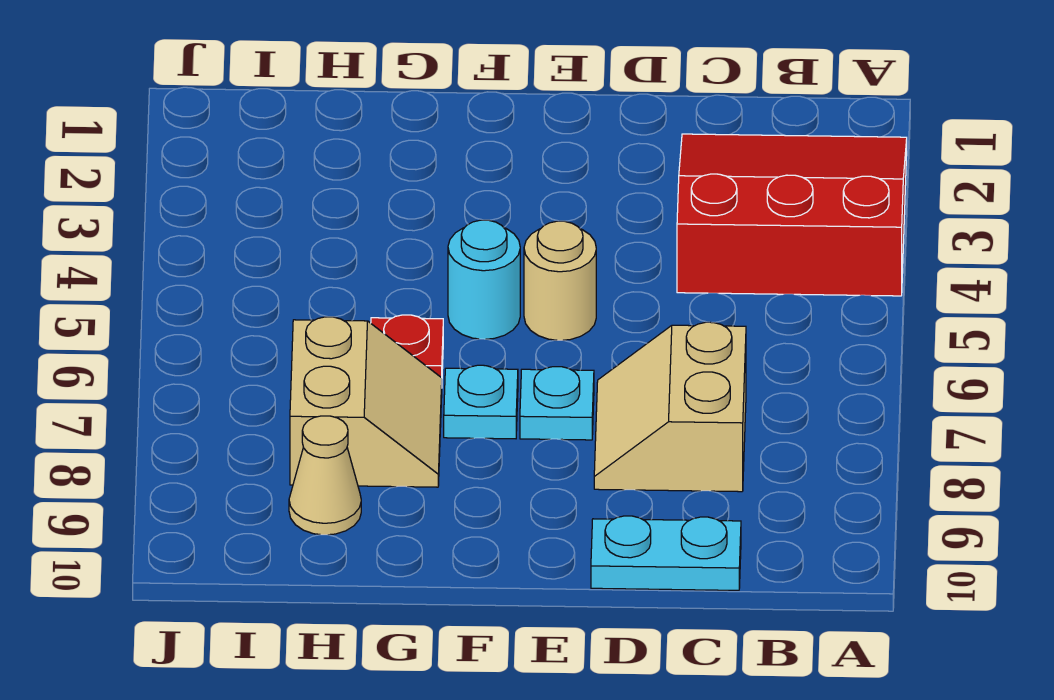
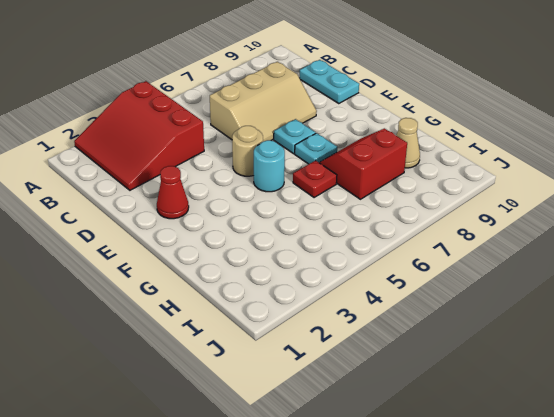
tan 2x2 slope [594,322,746,492] -> tan 2x3 slope [210,62,317,141]
none -> red 1x1 cone [157,166,189,219]
tan 2x2 slope [290,317,442,487] -> red 2x2 slope [319,128,407,199]

